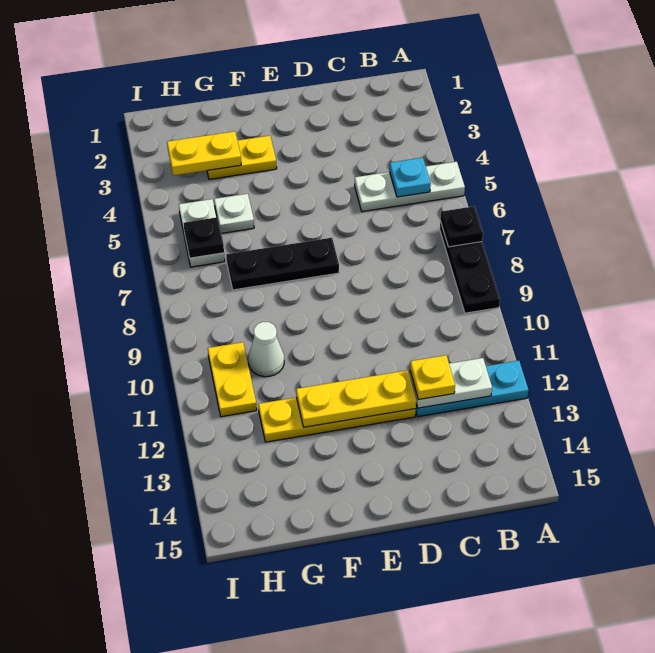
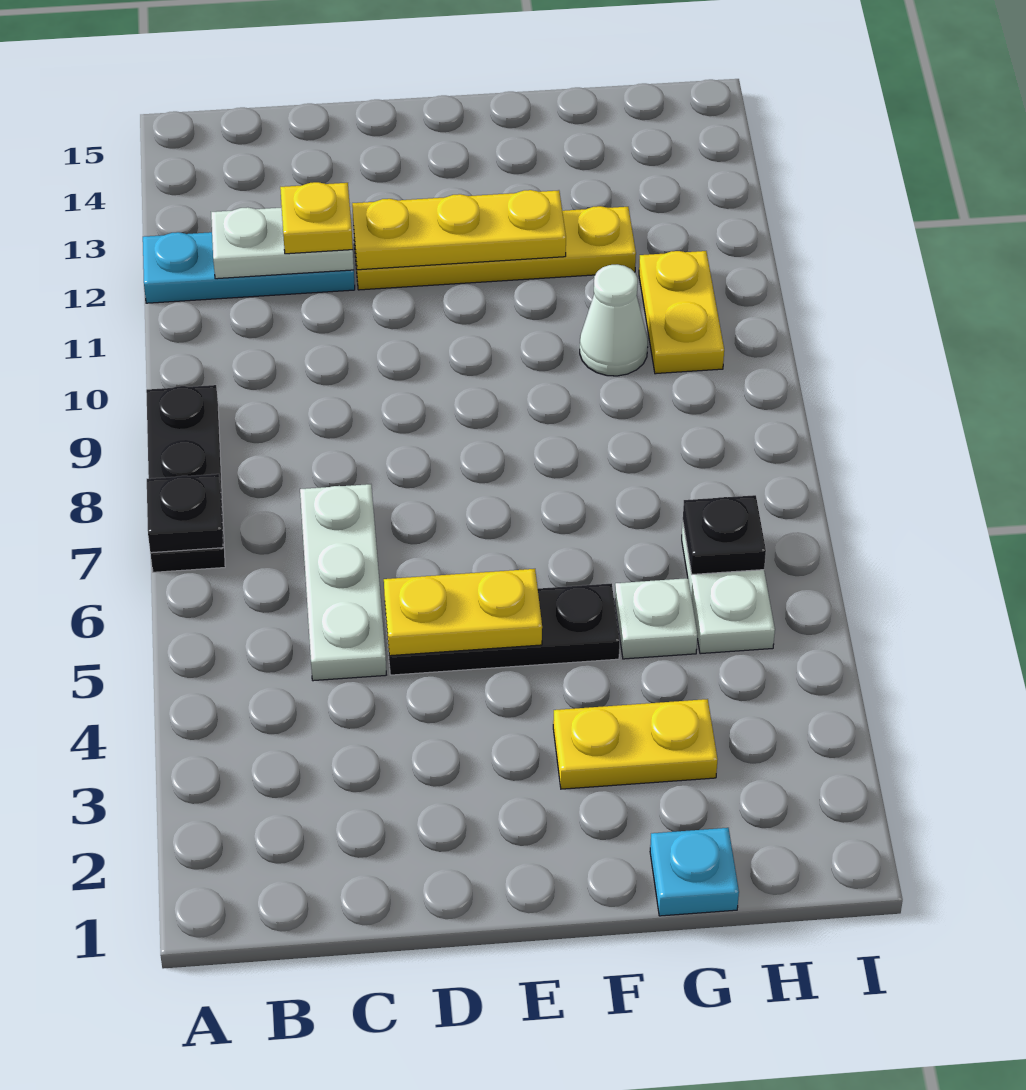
white 1x3 plate [355,162,465,212] -> white 1x3 plate turned to [300,484,386,681]
cyan 1x1 plate [390,158,431,197] -> cyan 1x1 plate moved to [650,828,739,916]
black 1x3 plate [226,238,339,290] -> black 1x3 plate moved to [385,583,620,675]
yellow 1x2 plate [167,131,241,176] -> yellow 1x2 plate moved to [384,569,542,656]

